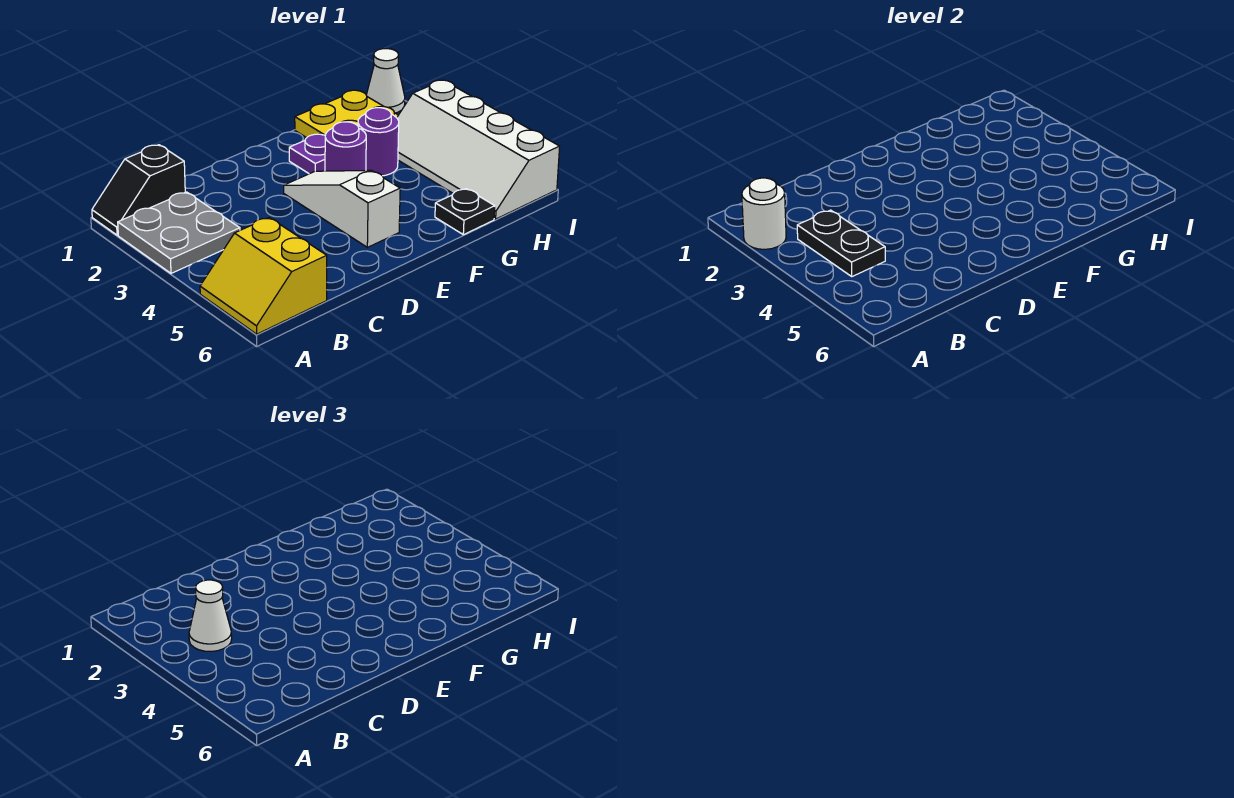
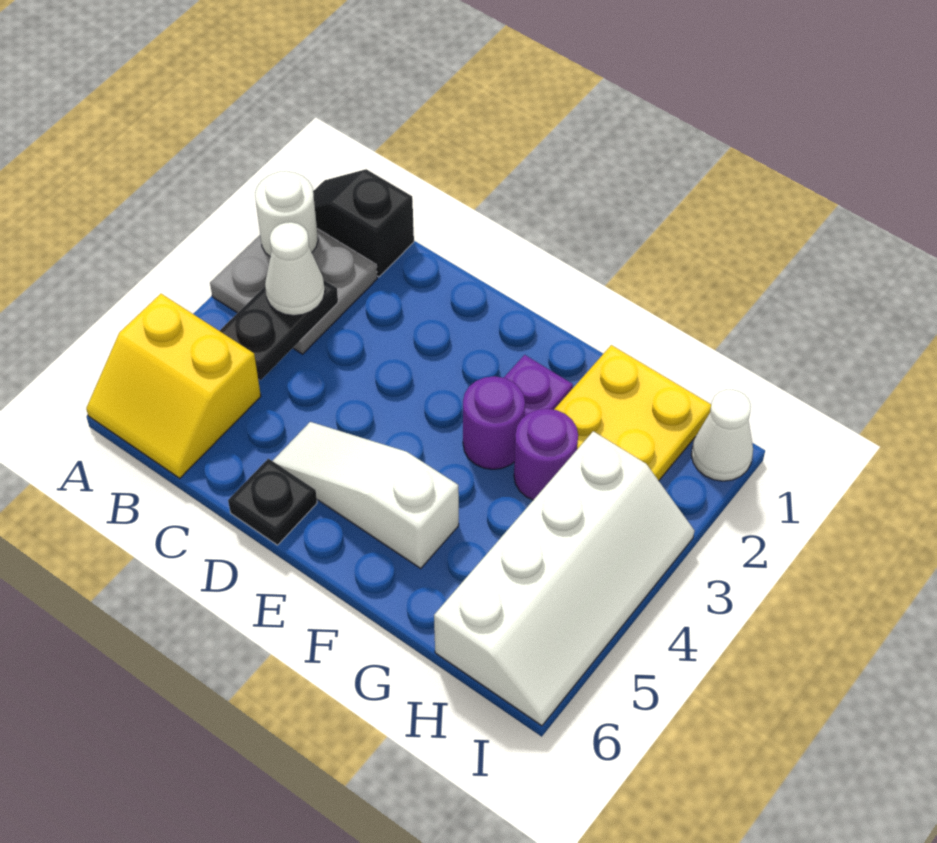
yellow 2x2 slope [200,218,327,334] -> yellow 2x2 slope turned to [86,294,261,478]
white 1x3 slope [284,170,400,247] -> white 1x3 slope turned to [273,422,459,568]
black 1x1 plate [435,189,495,235] -> black 1x1 plate moved to [228,459,317,545]
white 2x4 slope [397,80,560,219] -> white 2x4 slope turned to [434,431,695,726]

